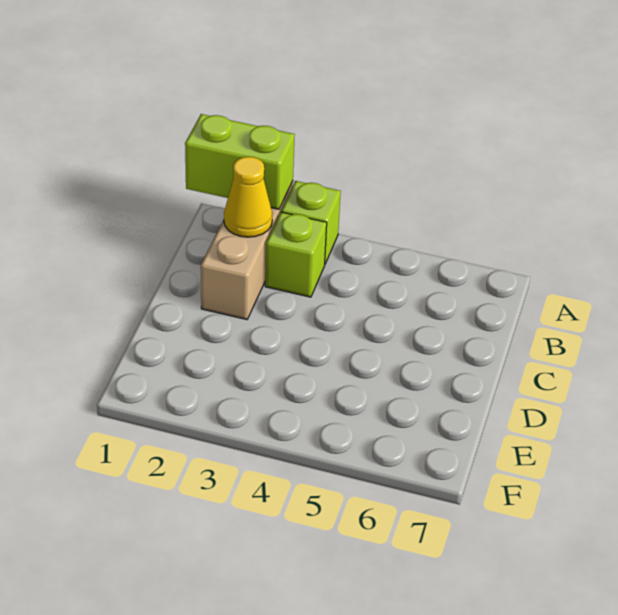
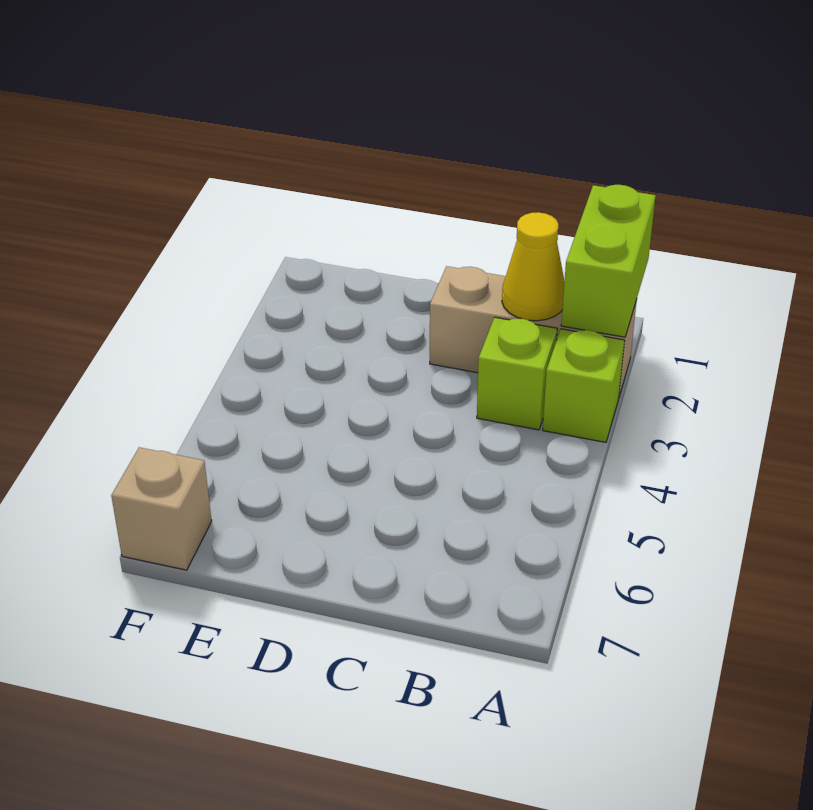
none -> tan 1x1 brick [111,447,212,570]

